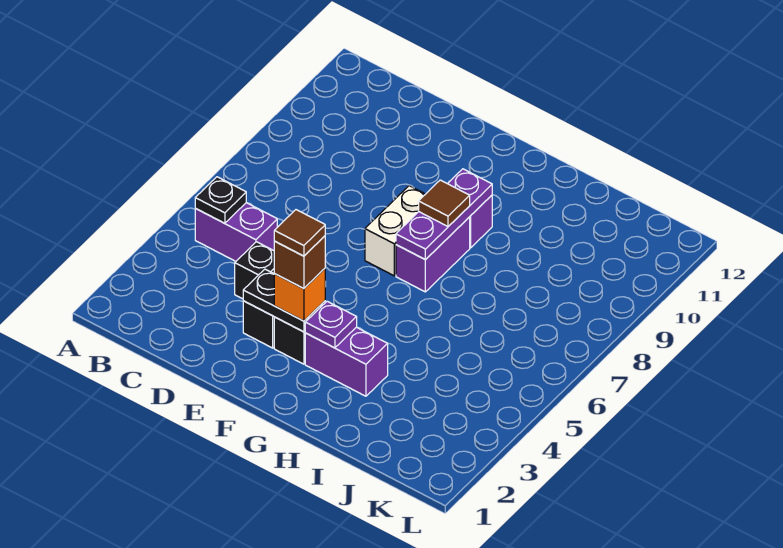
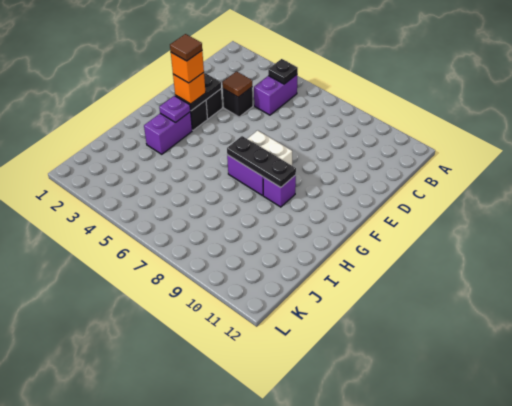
brown 1x1 brick [274,236,325,289] -> orange 1x1 brick [171,51,204,83]
purple 1x3 plate [396,169,492,260] -> black 1x3 plate [227,136,296,187]
brown 1x1 tile [419,180,470,226] -> brown 1x1 tile moved to [222,72,252,97]

